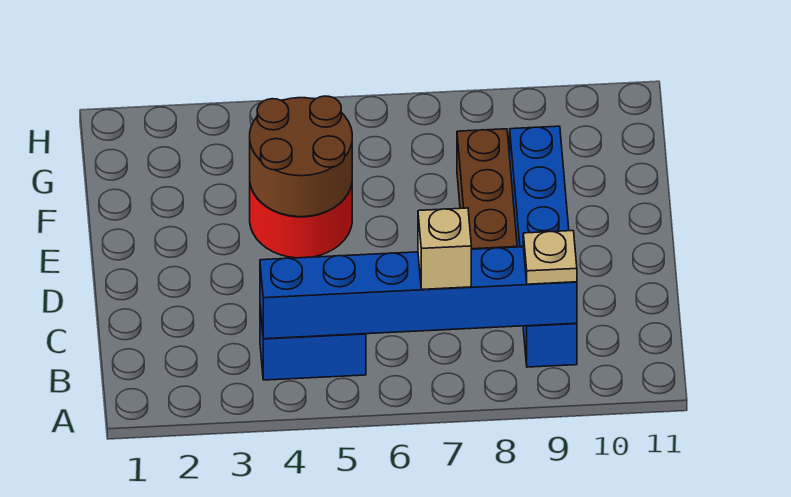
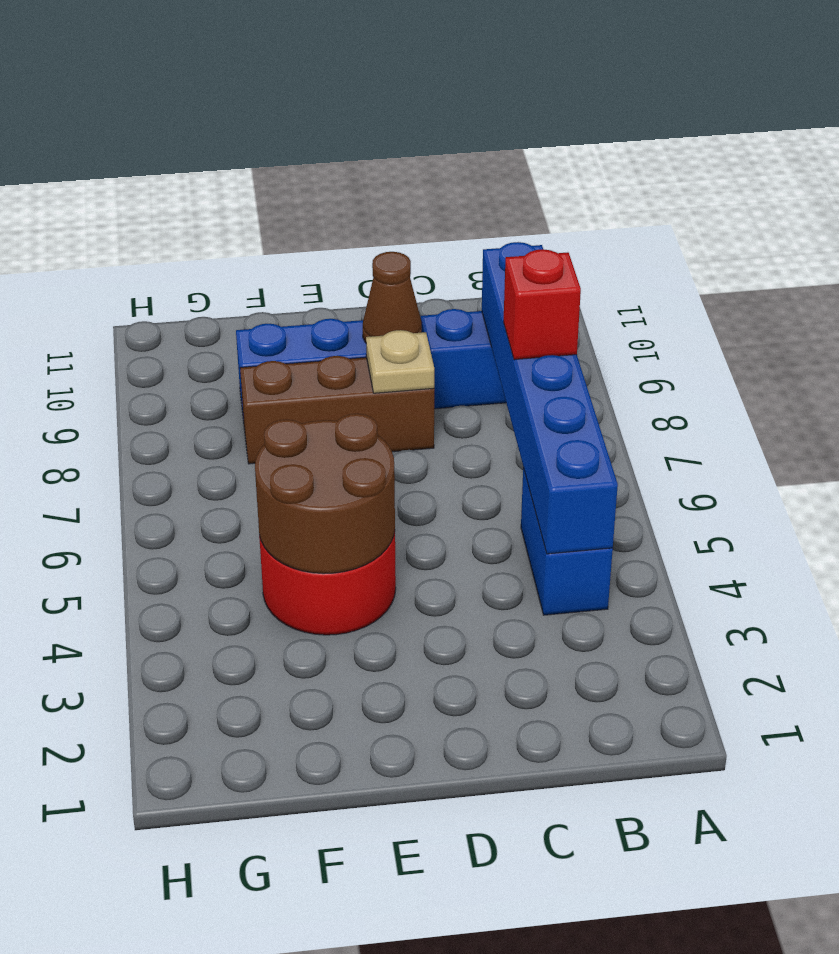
tan 1x1 brick [418,208,471,289] -> red 1x1 brick [503,249,581,360]
tan 1x1 plate [523,231,577,284] -> tan 1x1 plate moved to [366,330,434,393]
none -> brown 1x1 cone [363,252,422,343]

